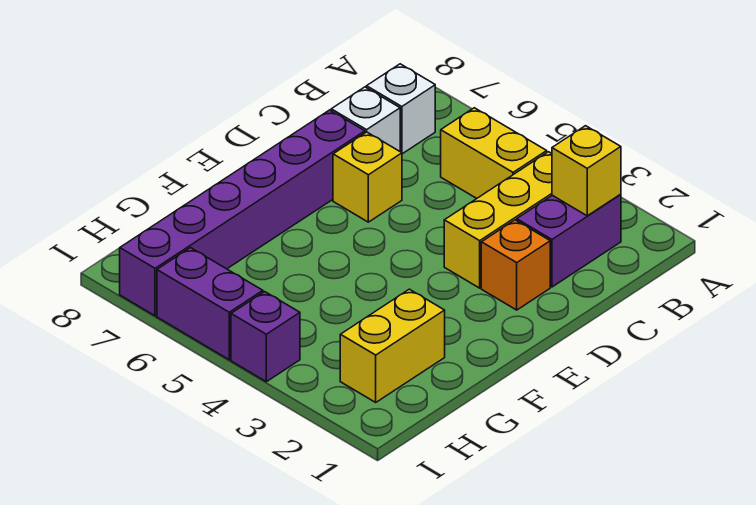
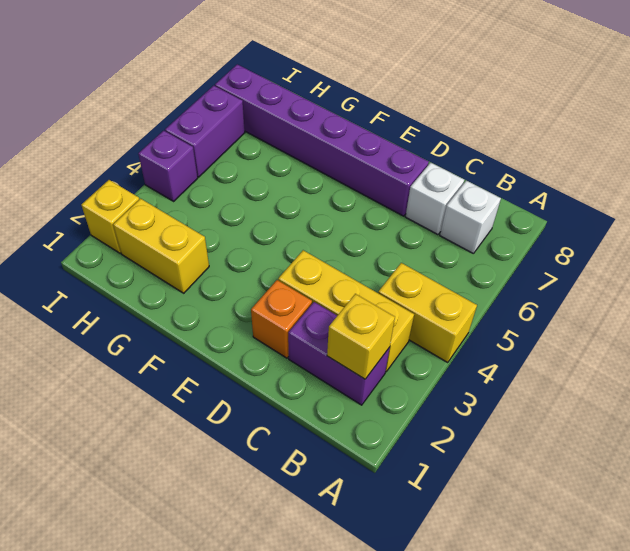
yellow 1x2 brick [441,108,547,199] -> yellow 1x2 brick turned to [378,263,477,363]
yellow 1x1 brick [333,132,402,222] -> yellow 1x1 brick moved to [81,180,139,253]

